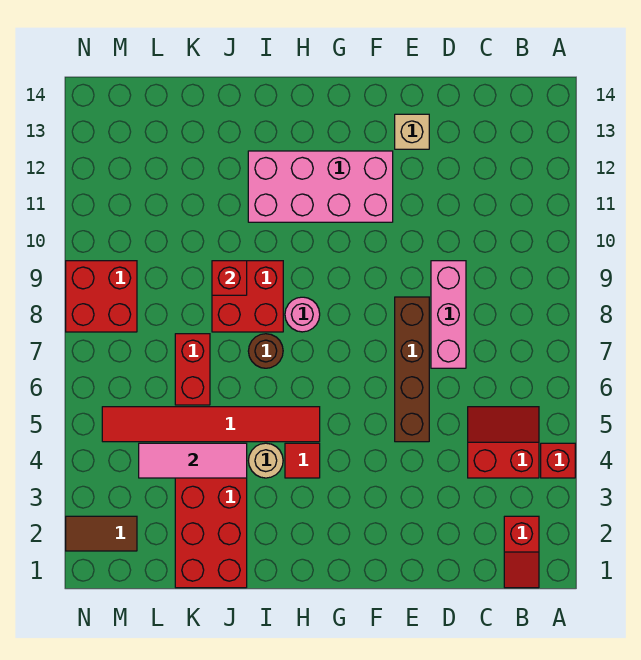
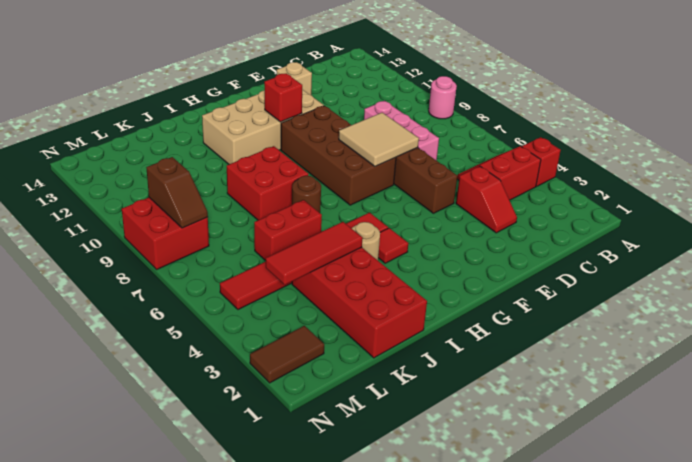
red 1x2 slope [504,516,539,588] -> red 1x2 slope moved to [456,166,517,233]
none -> tan 2x2 tile [339,113,419,166]
none -> brown 2x4 brick [281,106,396,205]
pink 2x4 brick [248,151,393,222] -> tan 2x4 brick [202,89,324,164]
pink 1x1 round brick [285,297,320,332] -> pink 1x1 round brick moved to [429,76,457,119]
pink 1x3 tile [139,443,247,478] -> red 1x3 tile [266,222,362,285]
red 1x1 brick [212,261,247,295] -> red 1x1 brick moved to [264,73,302,122]
red 1x2 brick [175,334,210,405] -> red 1x2 brick turned to [254,200,322,261]
none -> brown 1x2 slope [146,157,208,228]

